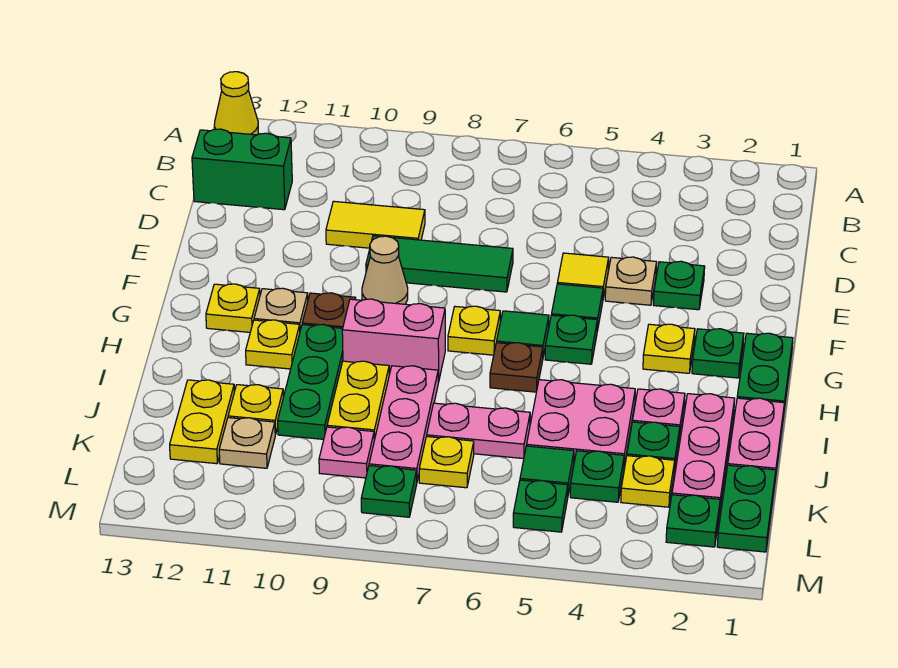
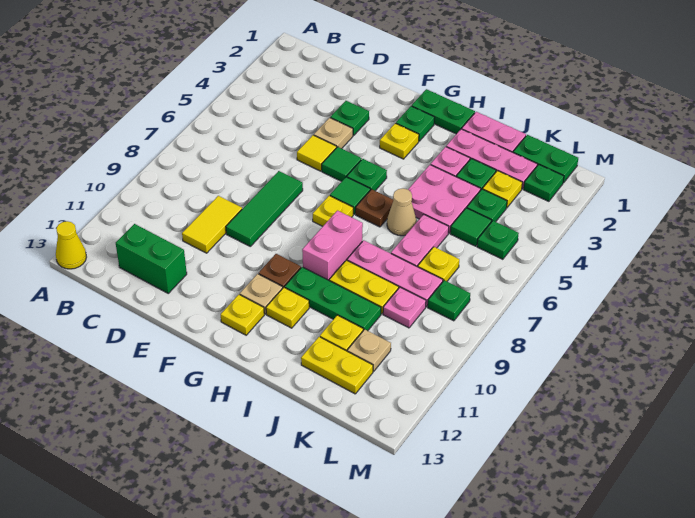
green 1x2 brick [192,129,292,210] -> green 1x2 brick turned to [116,224,187,293]
tan 1x1 cone [362,236,408,304] -> tan 1x1 cone moved to [387,188,416,236]

